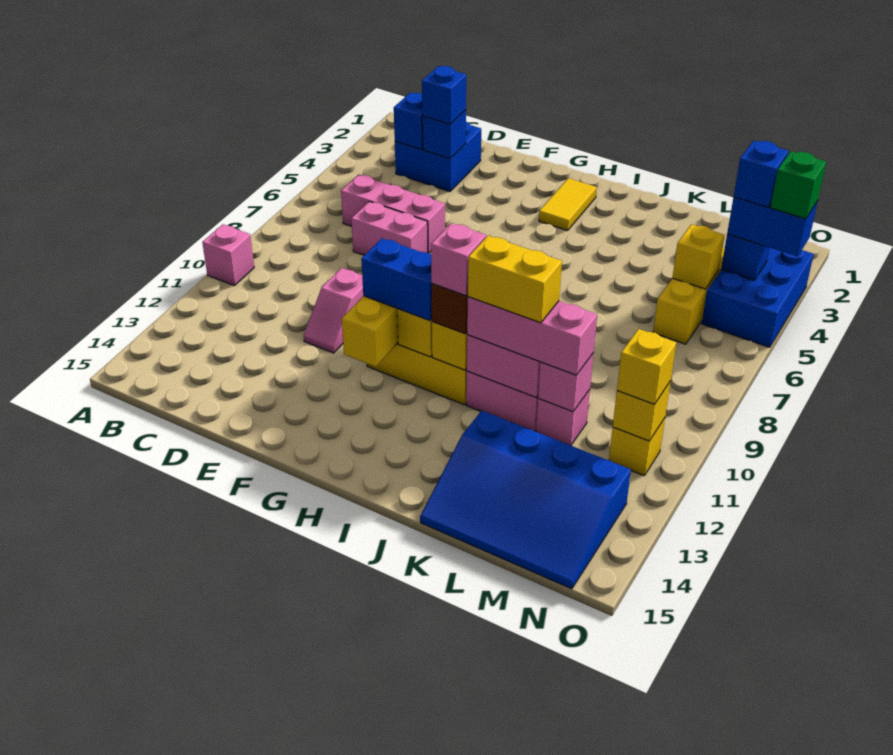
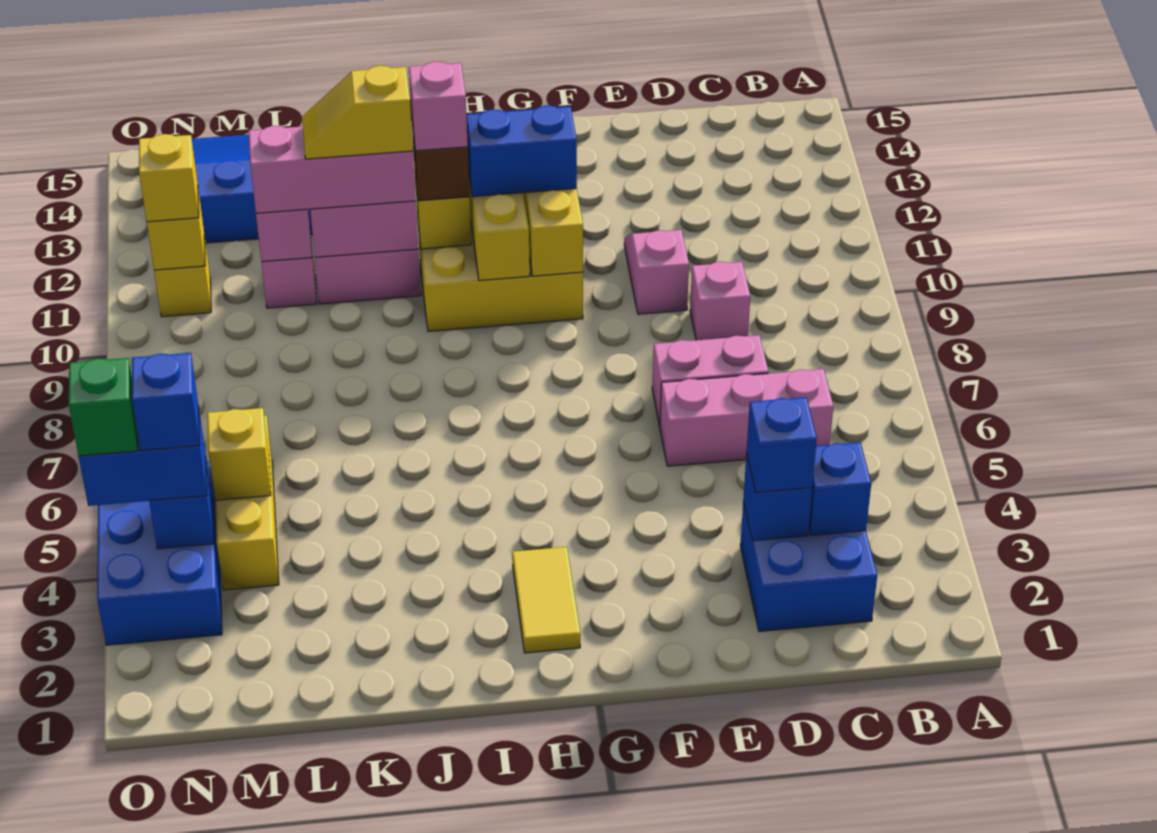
pink 1x1 brick [202,224,254,285] -> pink 1x1 brick moved to [690,262,750,340]
yellow 1x2 brick [467,236,562,323] -> yellow 1x2 slope [302,66,413,159]

